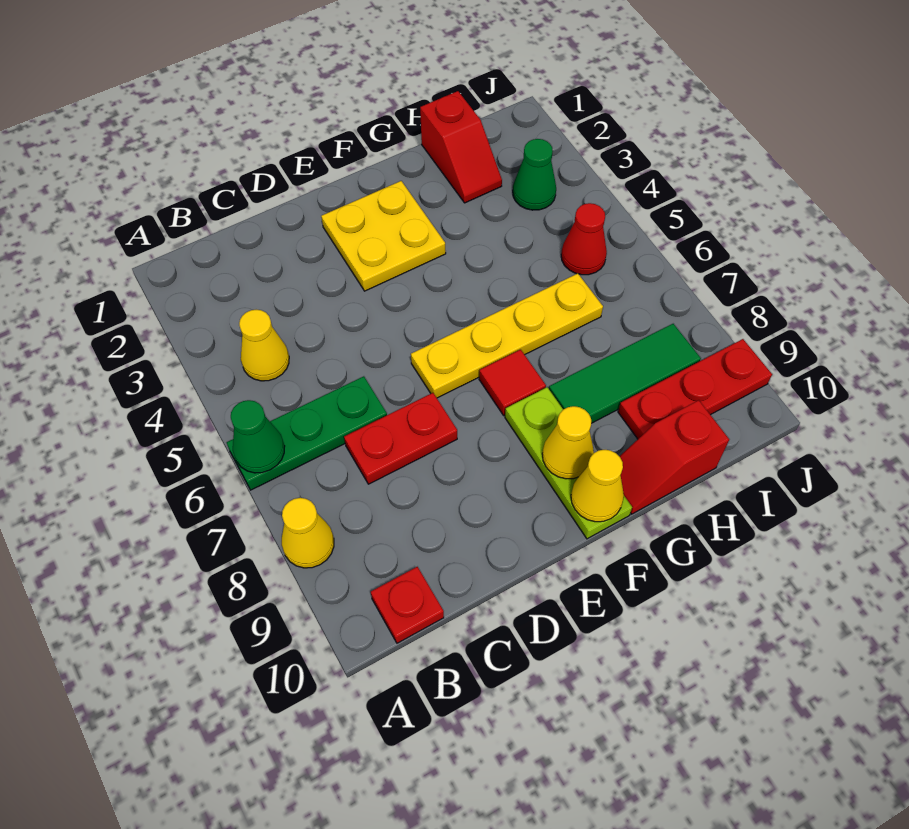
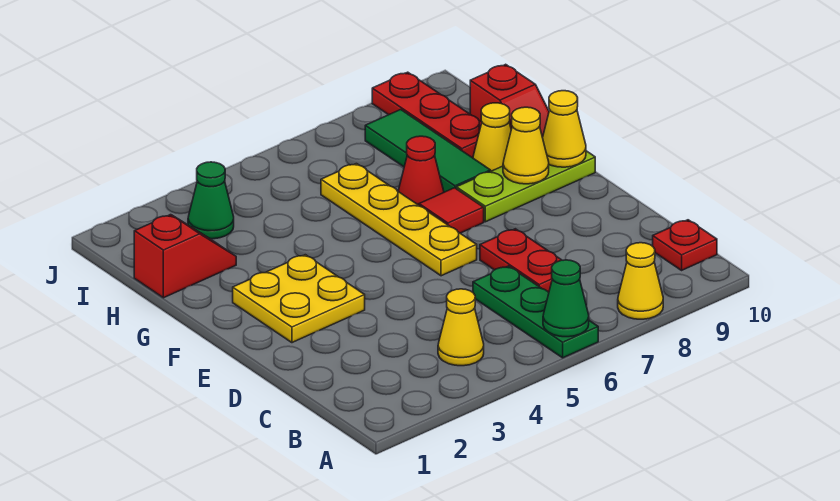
none -> yellow 1x1 cone [473,103,511,171]
red 1x1 cone [561,203,607,275] -> red 1x1 cone moved to [398,136,444,205]

